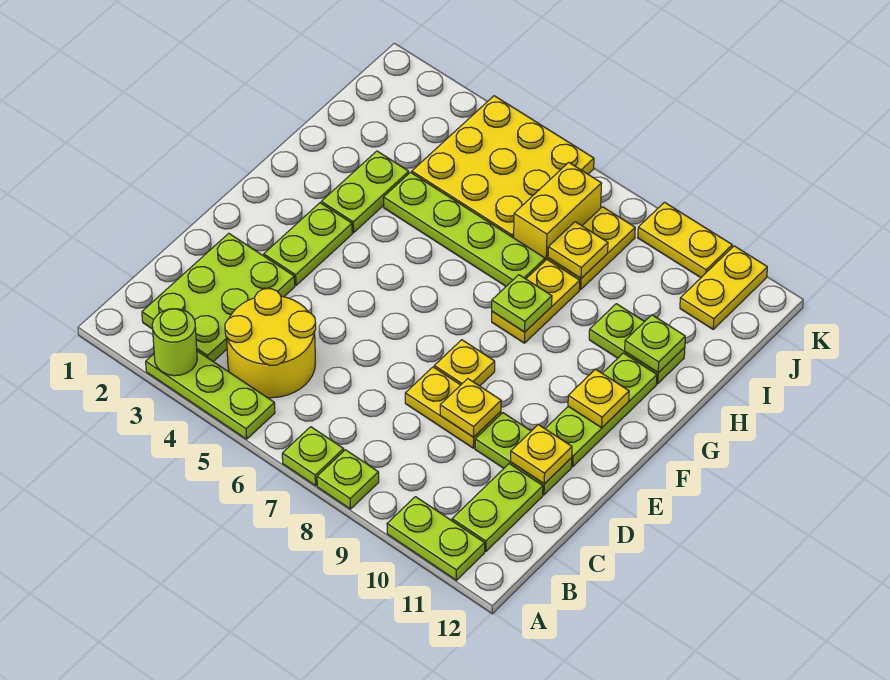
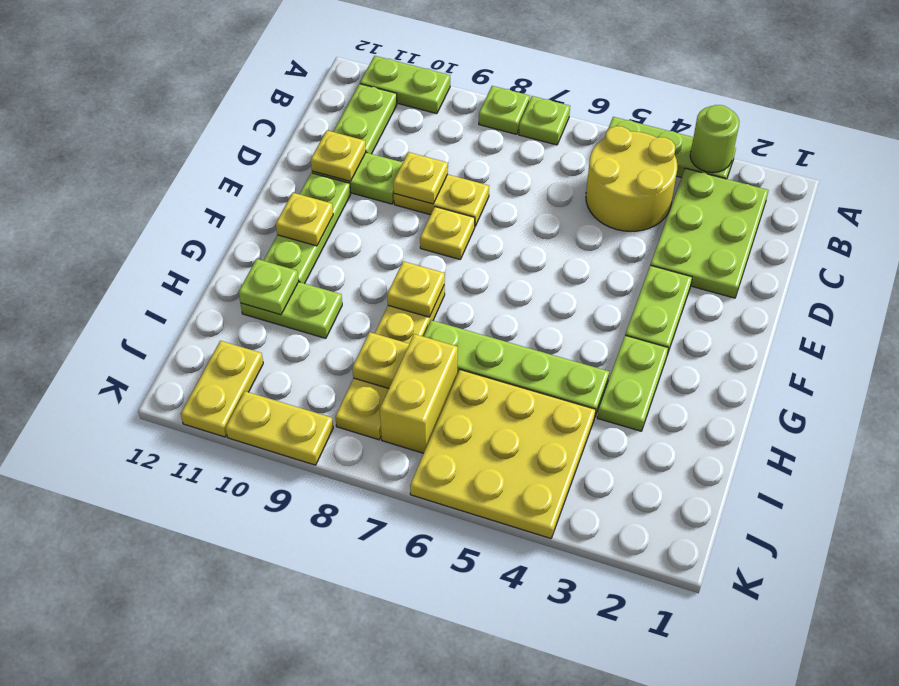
lime 1x1 plate [492,275,552,332] -> yellow 1x1 plate [387,261,445,317]

